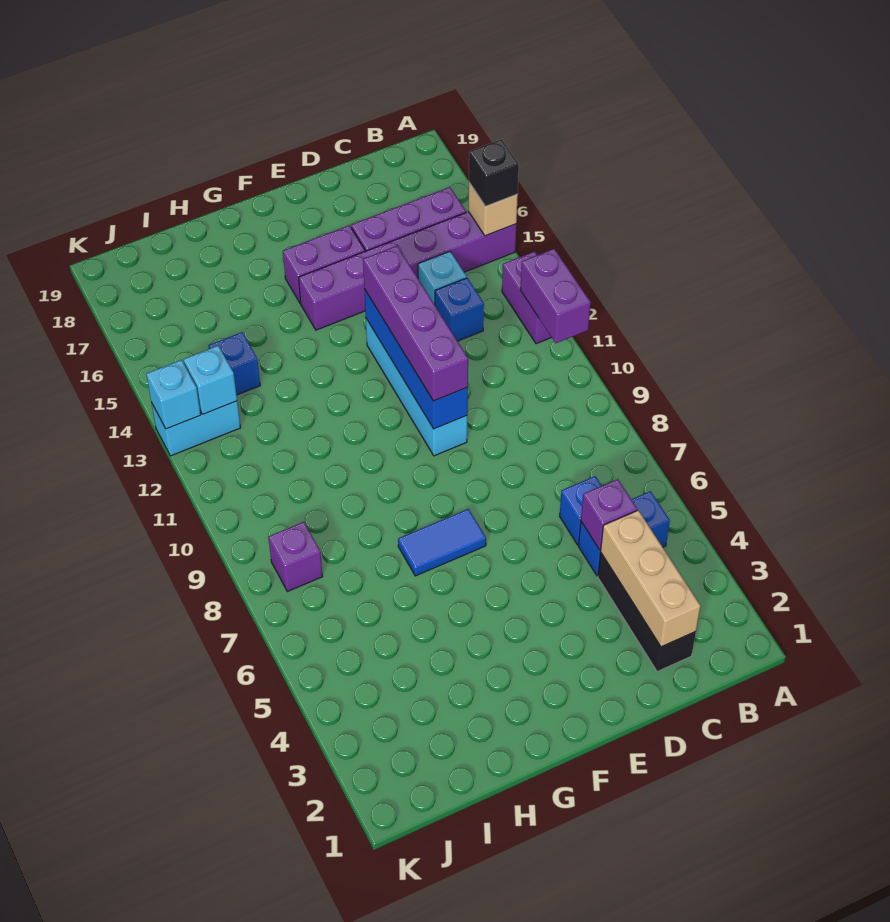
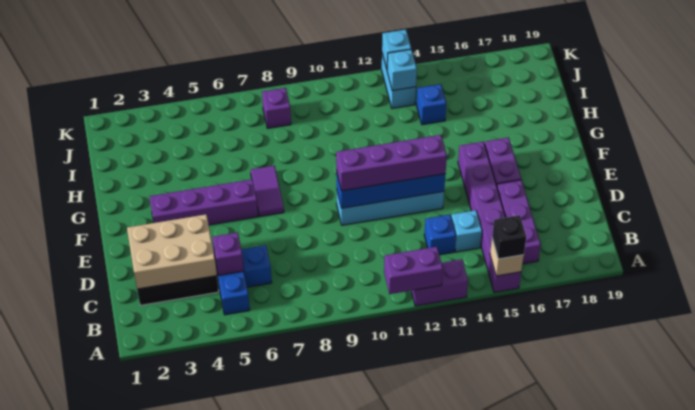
tan 1x3 brick [601,511,700,647] -> tan 2x3 brick [127,214,217,289]
none -> purple 1x4 brick [149,179,258,225]
blue 1x2 tile [398,509,486,576] -> purple 1x2 tile [251,166,284,216]

